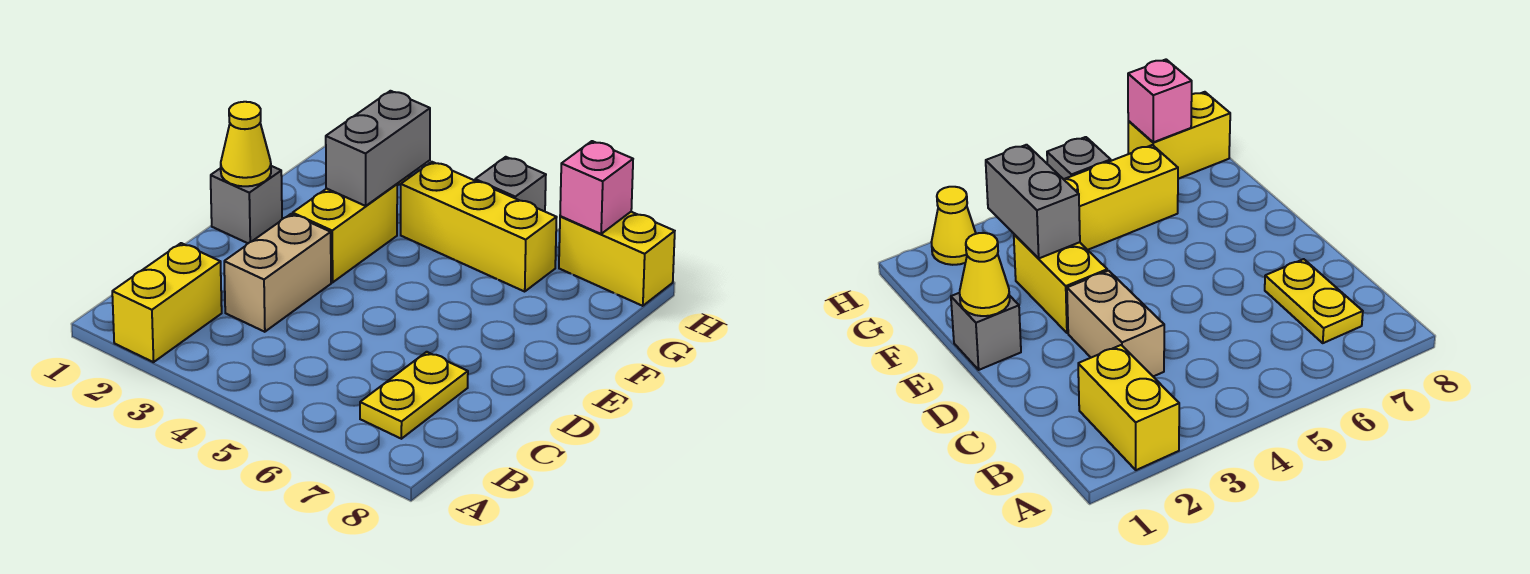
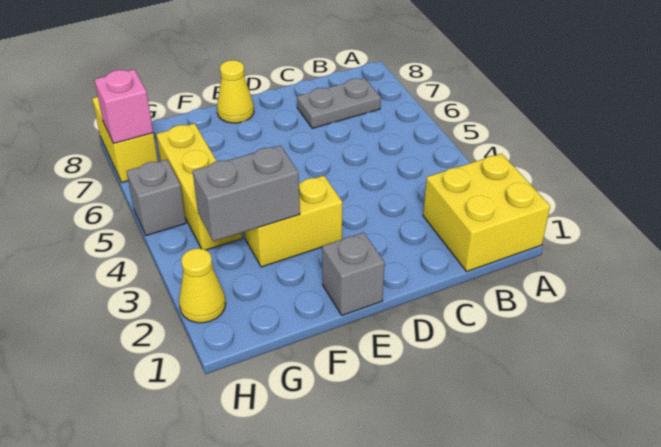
yellow 1x2 brick [112,243,222,362] -> yellow 2x2 brick [423,154,550,271]
yellow 1x2 plate [360,352,468,439] -> grey 1x2 plate [297,78,381,128]
tan 1x2 brick [224,214,331,332] -> none
yellow 1x1 cone [221,102,271,186] -> yellow 1x1 cone moved to [217,60,254,123]

